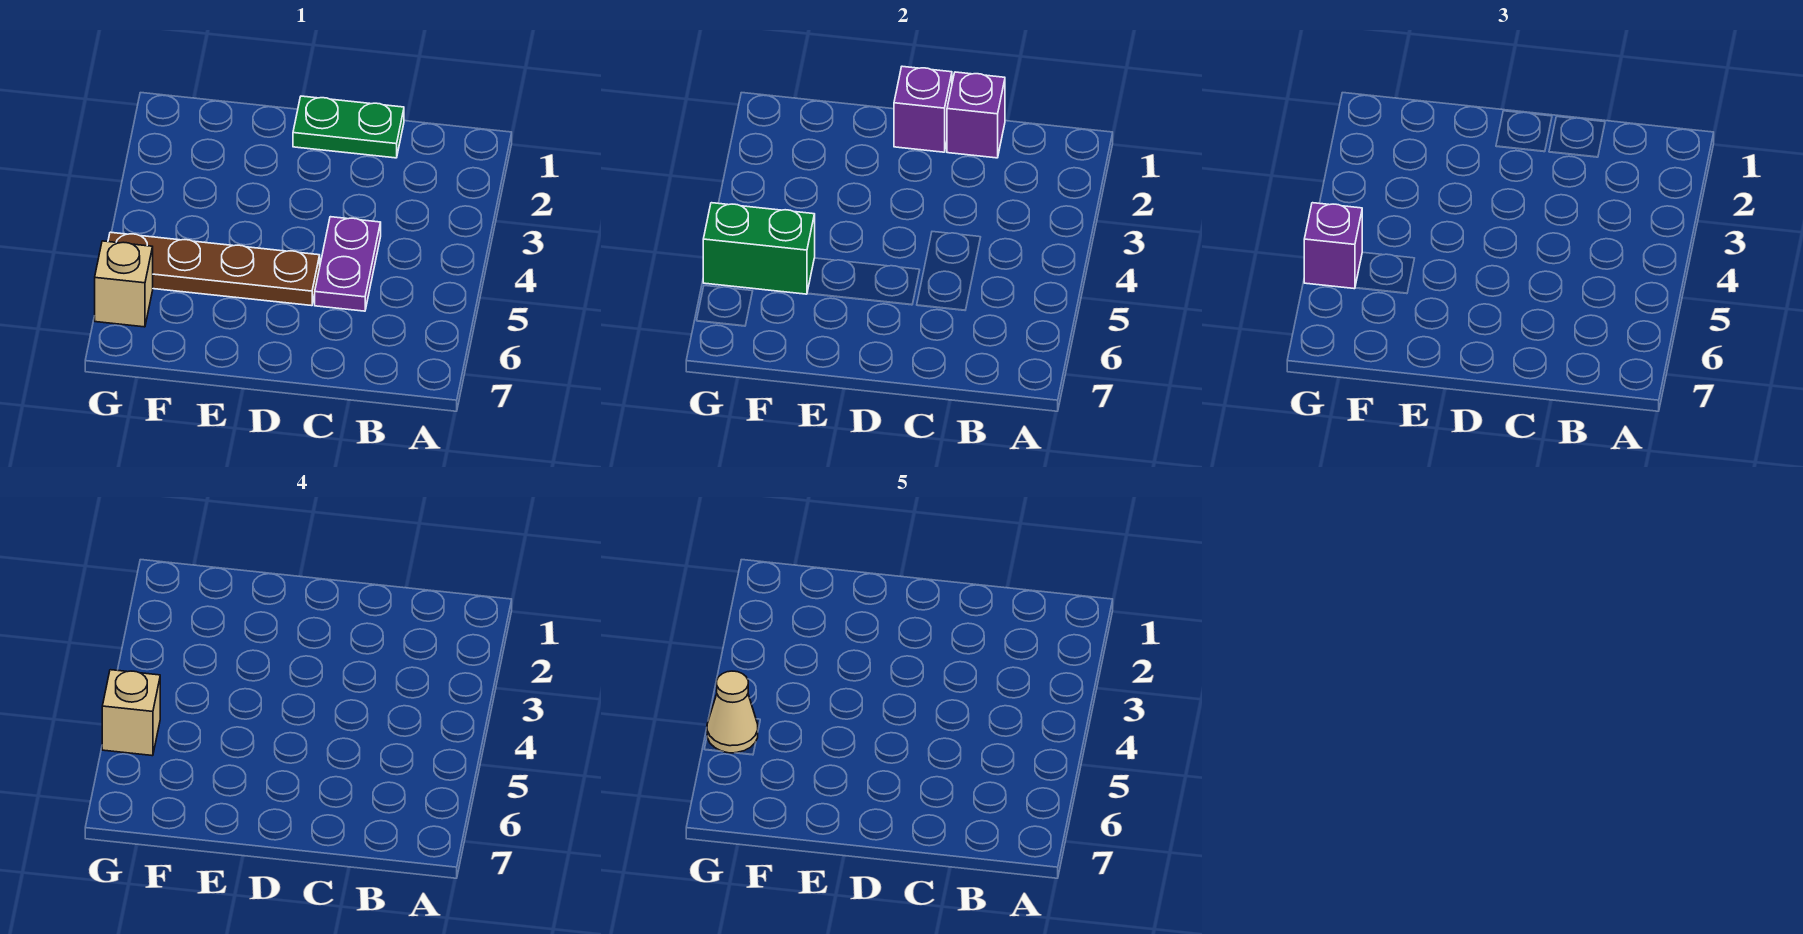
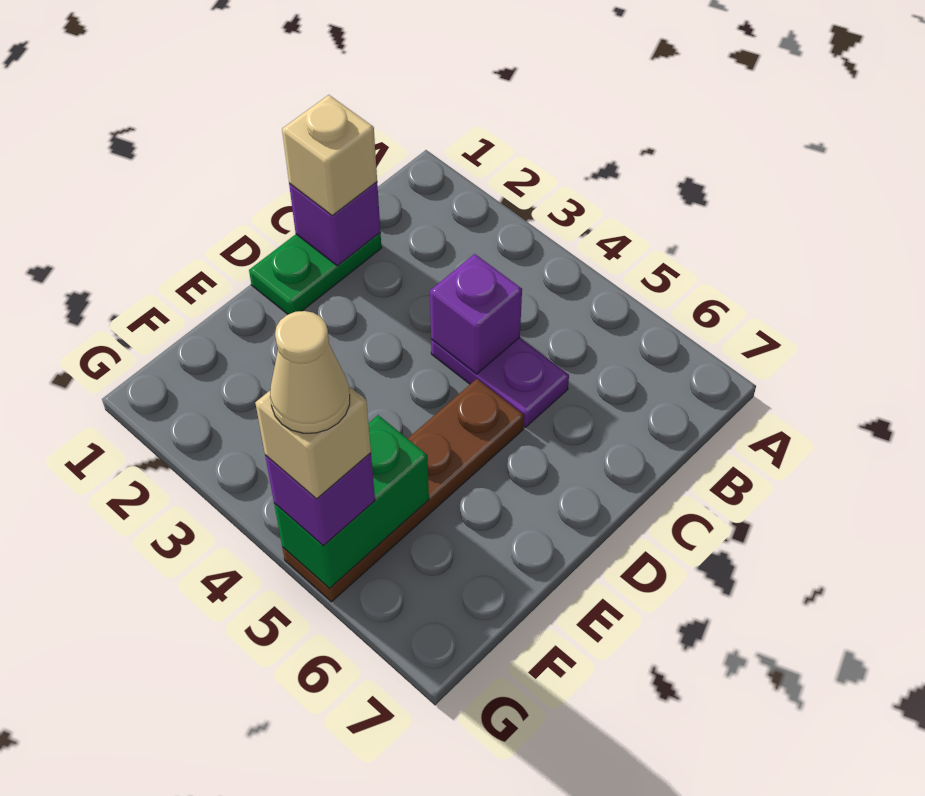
purple 1x1 brick [894,66,952,152] -> purple 1x1 brick moved to [430,254,522,374]
tan 1x1 brick [95,241,153,327] -> tan 1x1 brick moved to [282,95,377,215]

